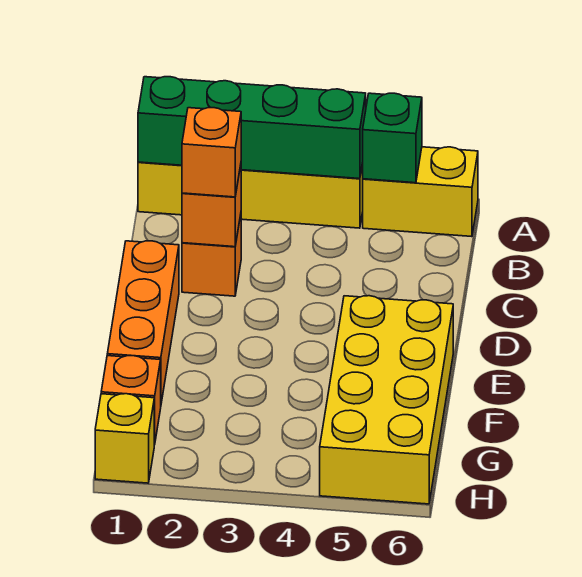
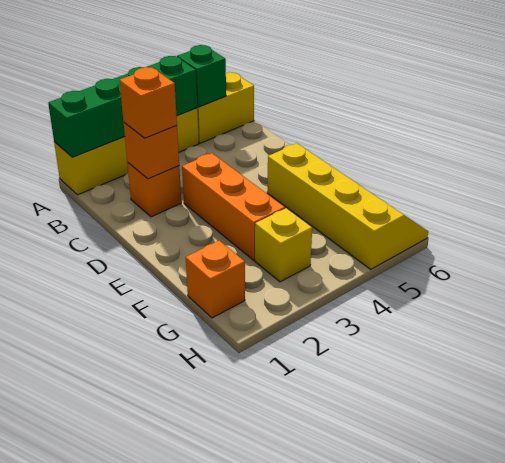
orange 1x3 brick [107,241,179,403] -> orange 1x3 brick moved to [182,153,285,260]
yellow 2x4 brick [320,296,453,504] -> yellow 2x4 slope [267,143,428,269]
yellow 1x1 brick [95,394,154,483] -> yellow 1x1 brick moved to [255,208,312,282]

